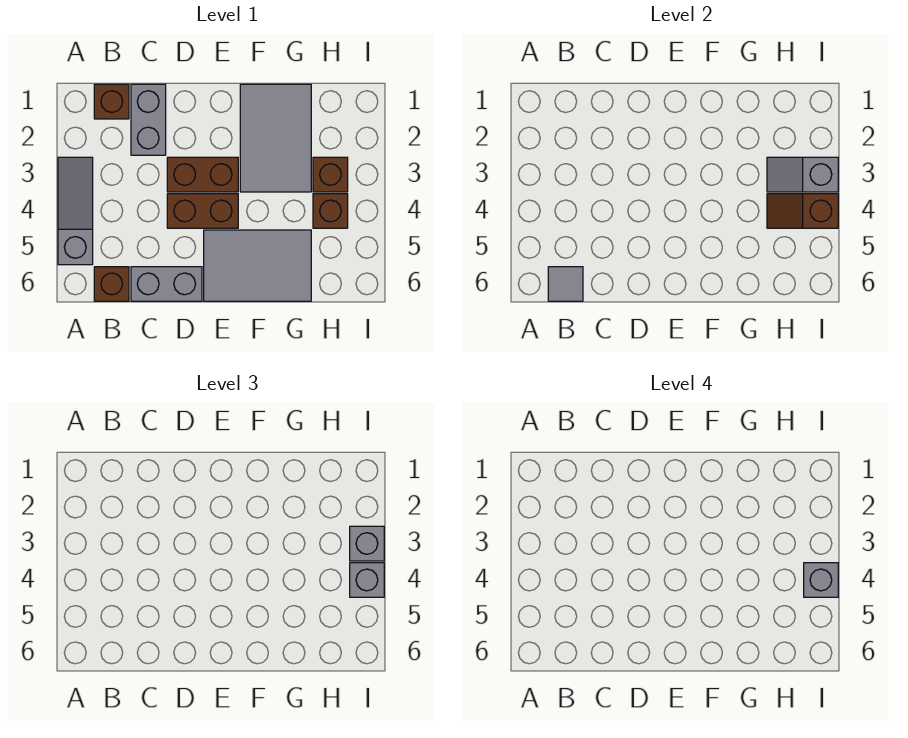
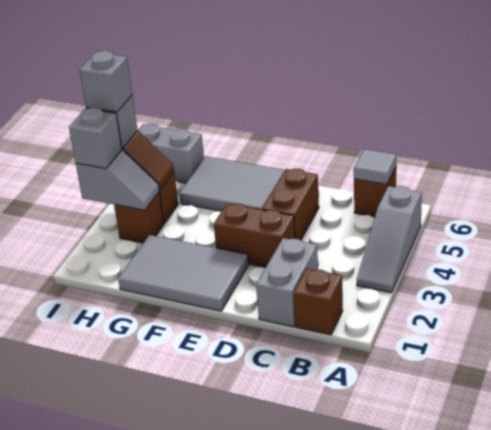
grey 1x2 brick [131,267,202,301] -> grey 1x2 brick moved to [138,124,204,183]
brown 1x2 brick [167,194,238,228] -> brown 1x2 brick turned to [262,169,319,240]
grey 2x3 tile [240,84,311,192] -> grey 2x3 tile turned to [118,235,249,311]

